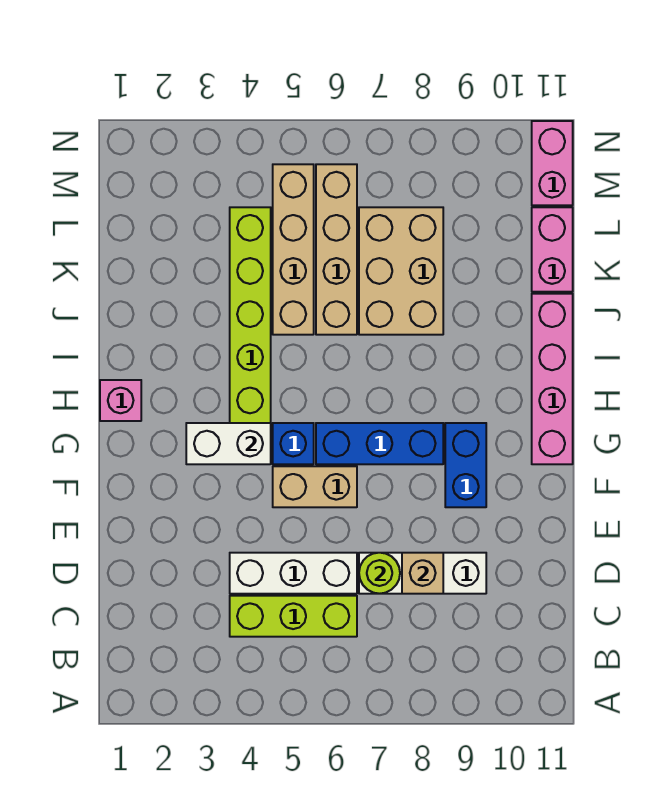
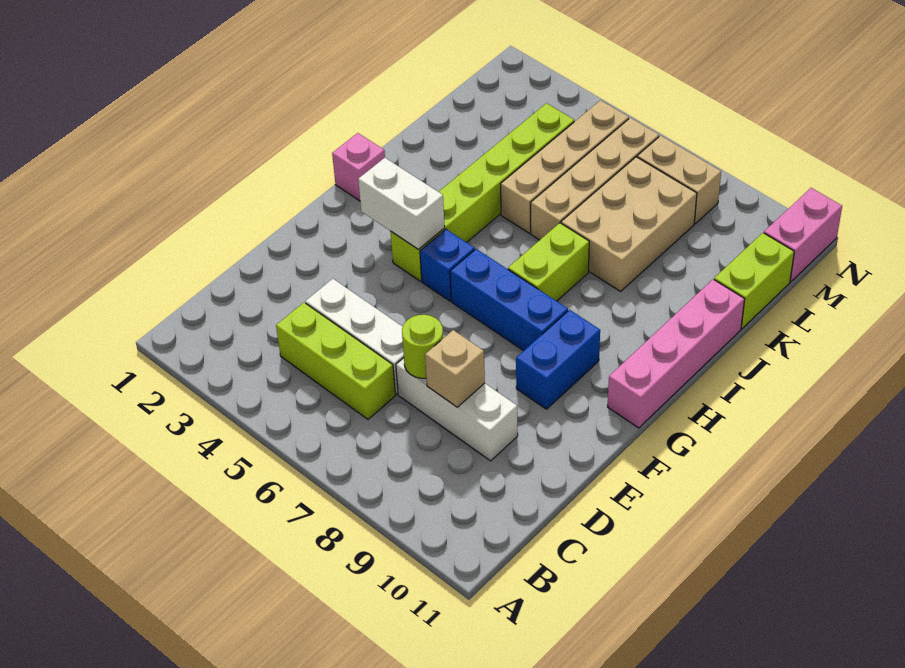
tan 1x2 brick [273,466,357,507] -> tan 1x2 brick moved to [637,136,721,224]
none -> lime 1x2 brick [508,223,589,301]
pink 1x2 brick [532,207,573,292] -> lime 1x2 brick [714,233,794,329]

